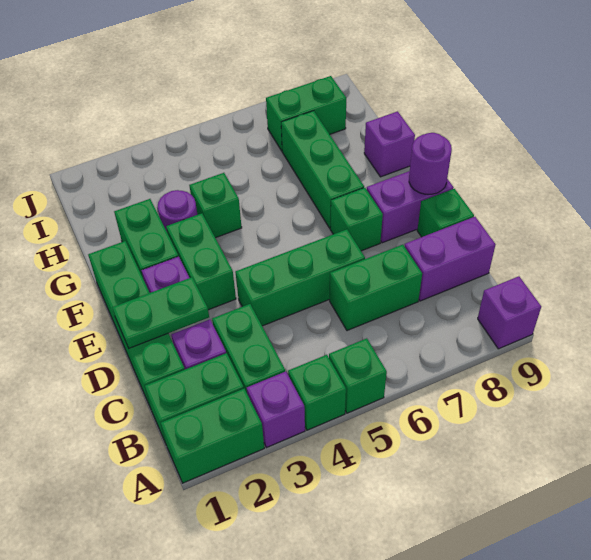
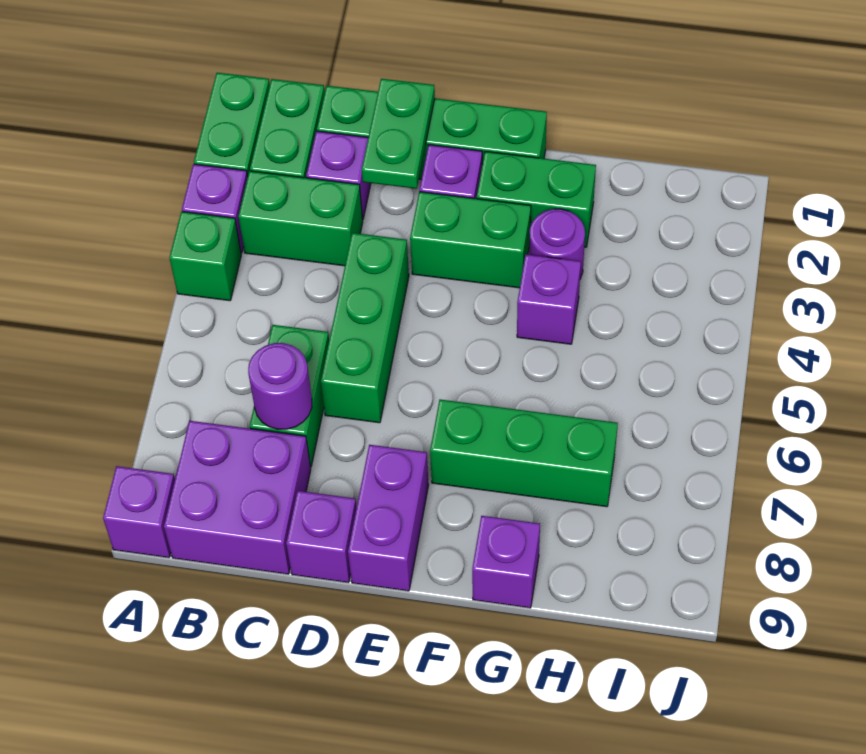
green 1x1 brick [329,338,387,413] -> none
purple 1x2 brick [405,217,495,301] -> purple 2x2 brick [164,421,311,574]
green 1x1 brick [417,189,474,237] -> purple 1x1 brick [286,491,356,583]
green 1x1 brick [330,188,383,251] -> none
purple 1x1 round brick [409,133,452,194] -> purple 1x1 round brick moved to [248,343,312,429]
green 1x1 brick [189,173,242,238] -> purple 1x1 brick [517,254,581,344]
green 1x2 brick [266,76,346,151] -> none

